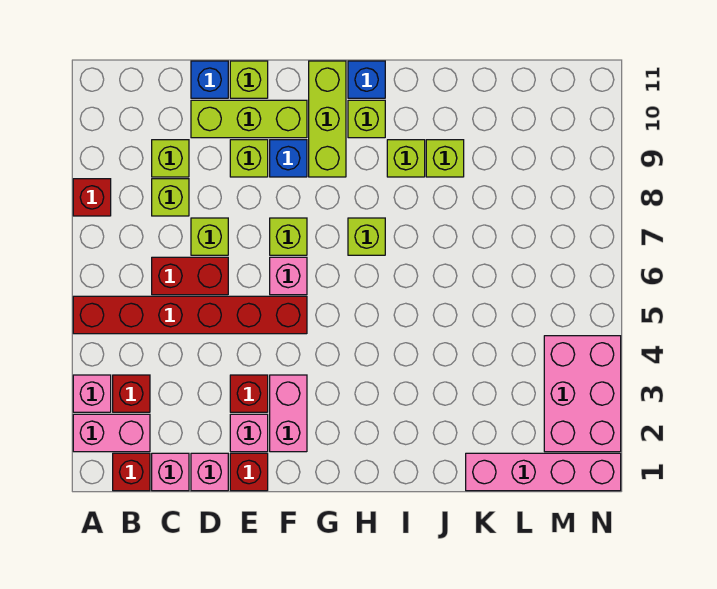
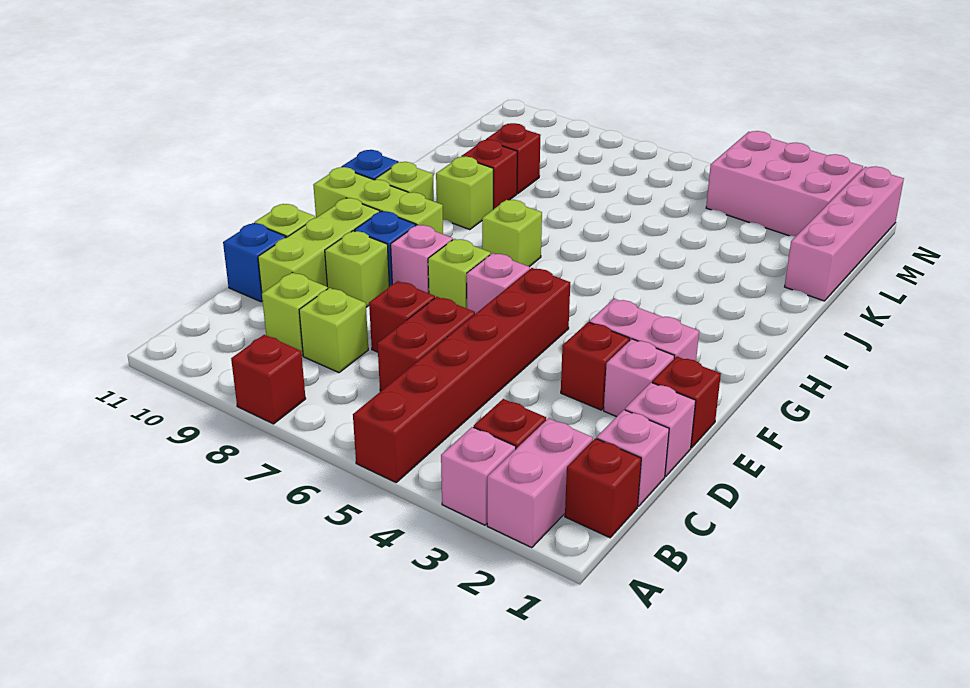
lime 1x1 brick [191,218,228,255] -> red 1x1 brick [369,281,435,352]
none -> pink 1x1 brick [391,225,453,293]
lime 1x1 brick [426,140,464,177] -> red 1x1 brick [461,140,517,209]
none -> red 1x1 brick [486,123,541,194]

